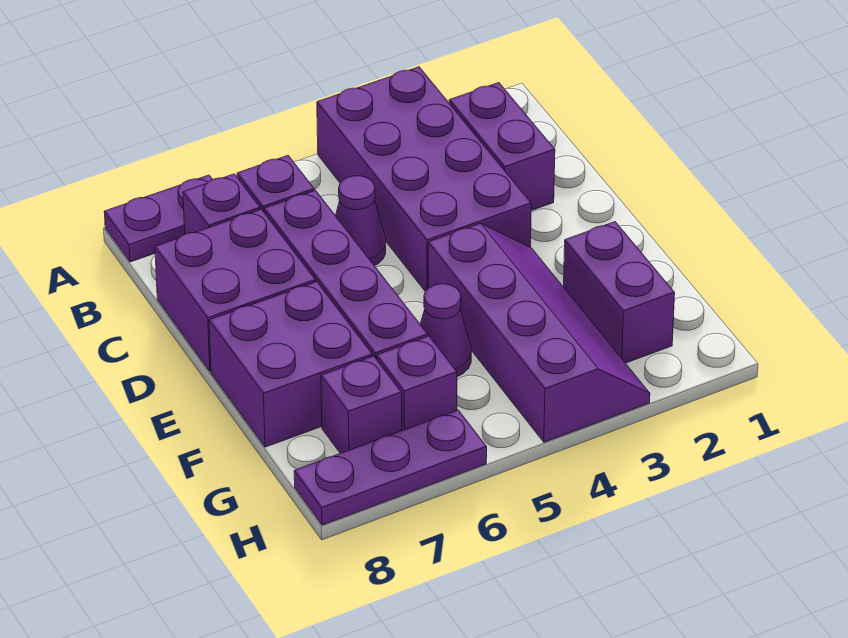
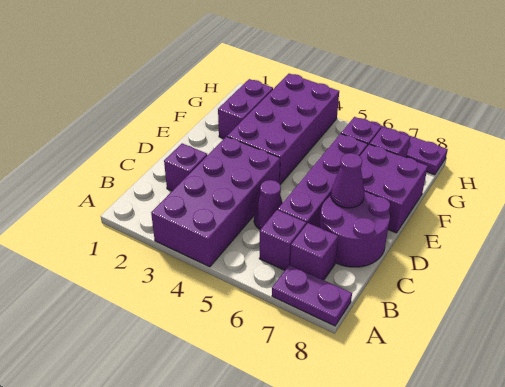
purple 1x2 brick [449,83,555,210] -> purple 1x1 brick [164,143,207,191]
purple 2x2 brick [155,209,316,371] -> purple 2x2 round brick [320,192,390,267]
purple 2x4 slope [428,223,650,442] -> purple 2x4 brick [227,74,339,185]
purple 1x1 cone [420,284,471,377] -> purple 1x1 cone moved to [331,153,364,208]

